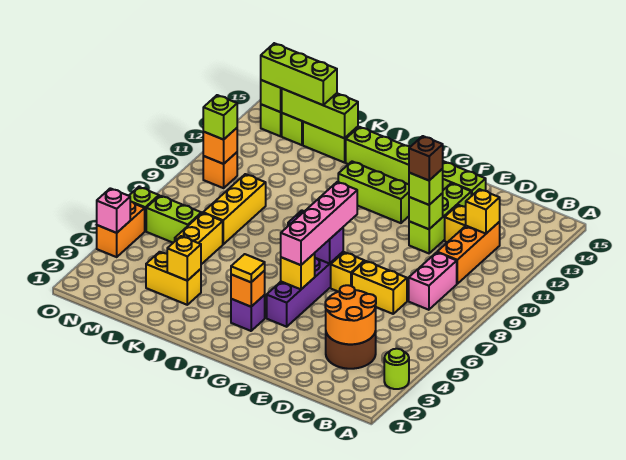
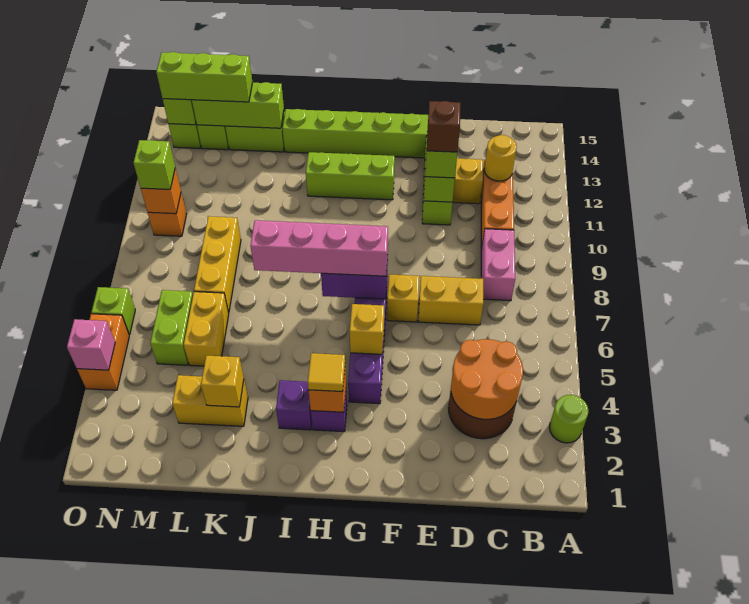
yellow 1x1 brick [466,189,500,234] -> yellow 1x1 round brick [484,135,517,181]
pink 1x4 brick [281,182,357,265] -> pink 1x4 brick turned to [250,220,388,276]
none -> purple 1x1 brick [276,380,312,430]
lime 1x2 brick [146,196,201,243] -> lime 1x2 brick turned to [150,290,193,365]

